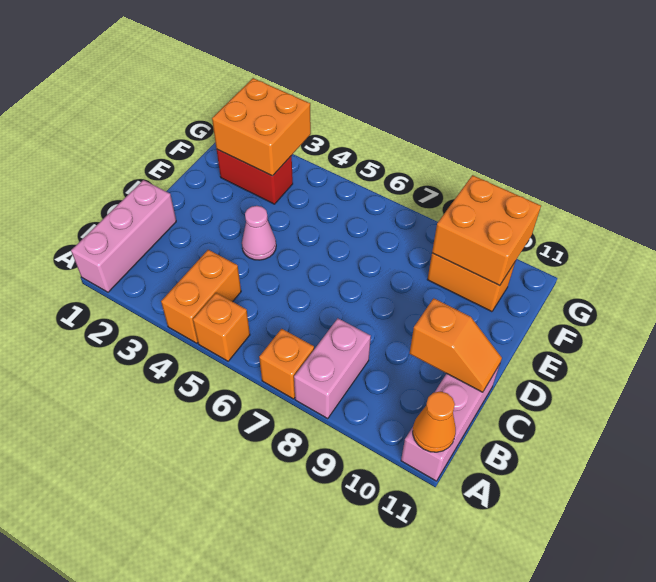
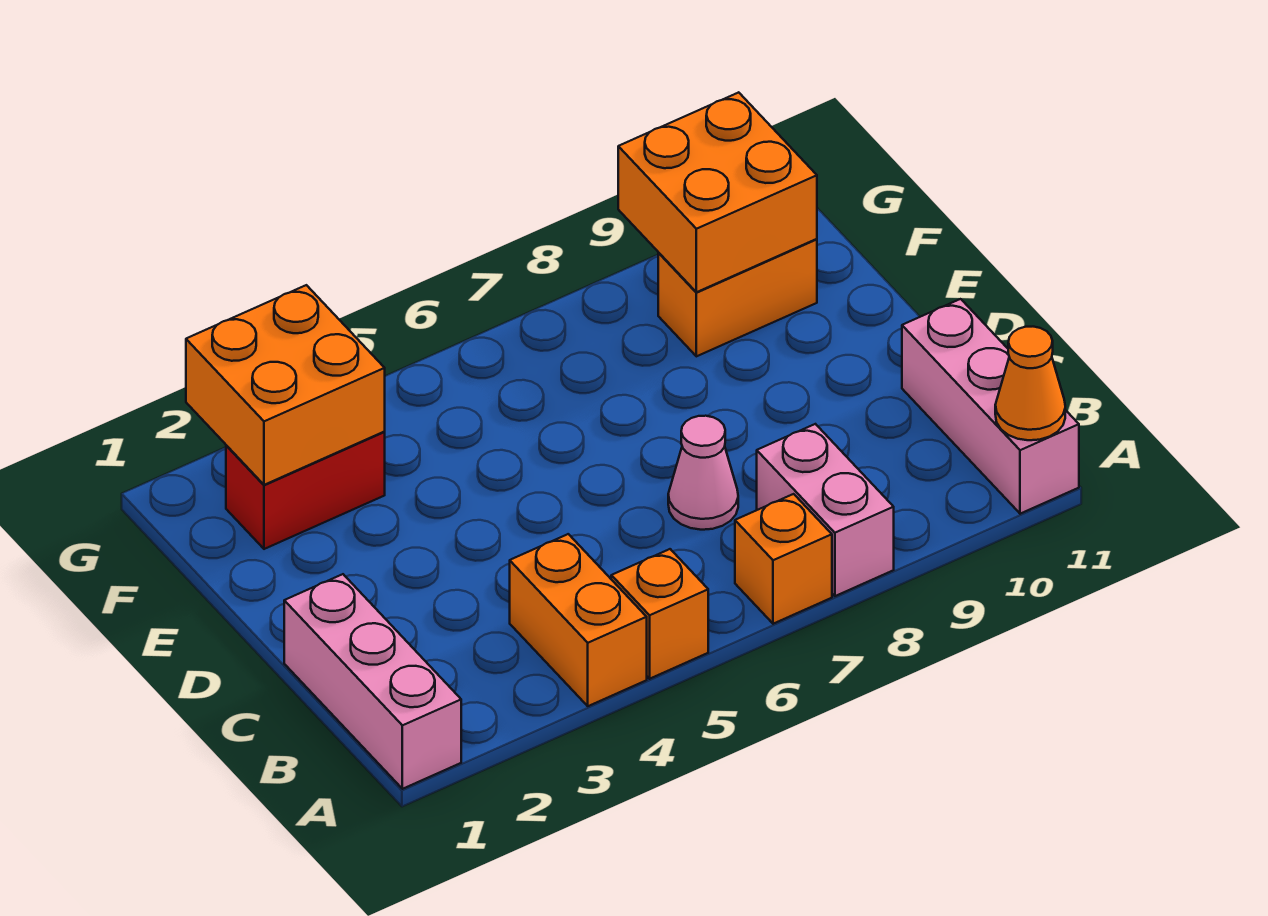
orange 1x2 slope [410,298,502,392] -> none
pink 1x1 cone [242,206,276,260] -> pink 1x1 cone moved to [668,416,738,530]

